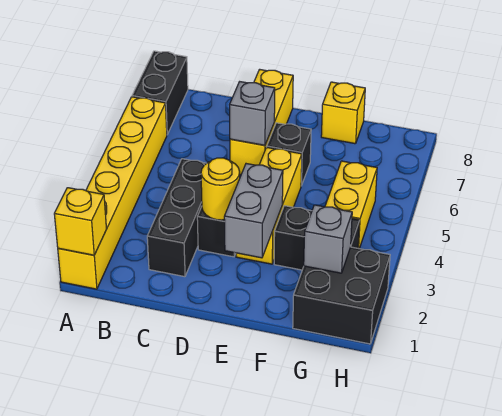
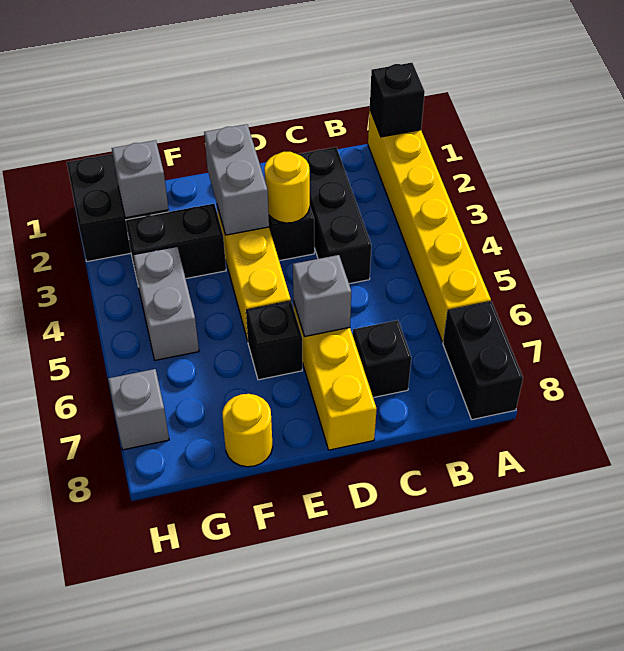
yellow 1x1 brick [54,188,106,255] -> black 1x1 brick [370,63,425,137]
none -> black 1x1 brick [353,320,411,398]
yellow 1x1 brick [321,82,365,144] -> yellow 1x1 round brick [222,394,273,467]
yellow 1x2 brick [325,161,377,249] -> grey 1x2 brick [133,247,199,360]
none -> grey 1x1 brick [108,369,169,450]

